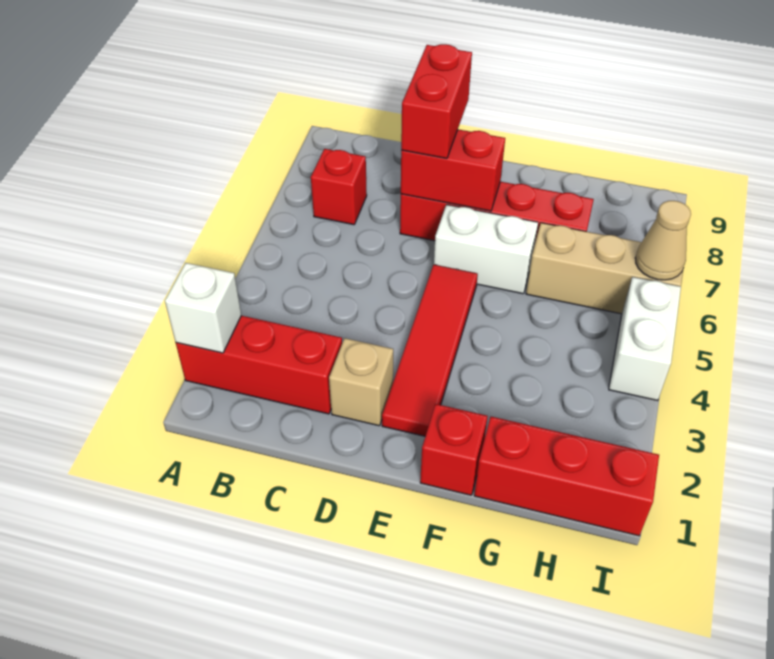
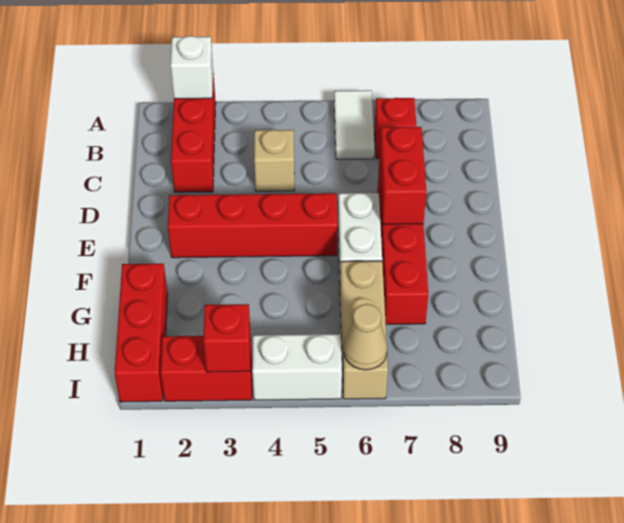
none -> white 1x2 tile [334,90,374,159]
tan 1x1 brick [329,338,393,426] -> tan 1x1 brick moved to [254,130,294,191]
red 1x2 brick [401,44,472,158] -> red 1x2 brick moved to [161,336,252,401]
red 1x4 tile [382,265,478,436] -> red 1x4 brick [168,193,338,258]
red 1x1 brick [420,404,488,495] -> red 1x1 brick moved to [203,304,251,372]

